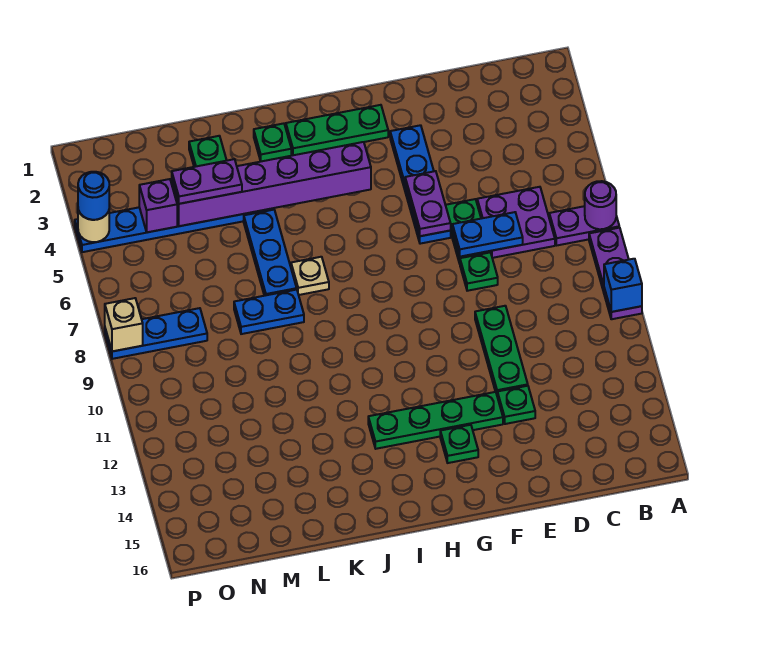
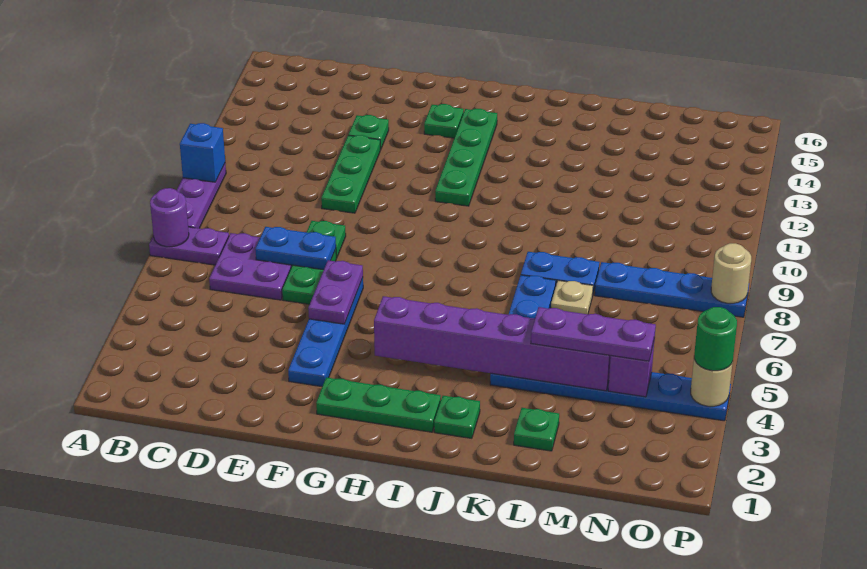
green 1x4 plate [368,392,503,449] -> green 1x4 plate turned to [435,109,497,206]
tan 1x1 plate [291,257,329,295] -> tan 1x1 plate moved to [551,280,593,314]
purple 1x2 plate [172,159,242,204] -> purple 1x3 plate [531,307,656,361]
blue 1x3 plate [105,308,207,359] -> blue 1x4 plate [595,262,749,317]
blue 1x1 round brick [78,172,109,220] -> green 1x1 round brick [694,307,737,371]
tan 1x1 brick [105,298,143,351] -> tan 1x1 round brick [711,243,751,303]

